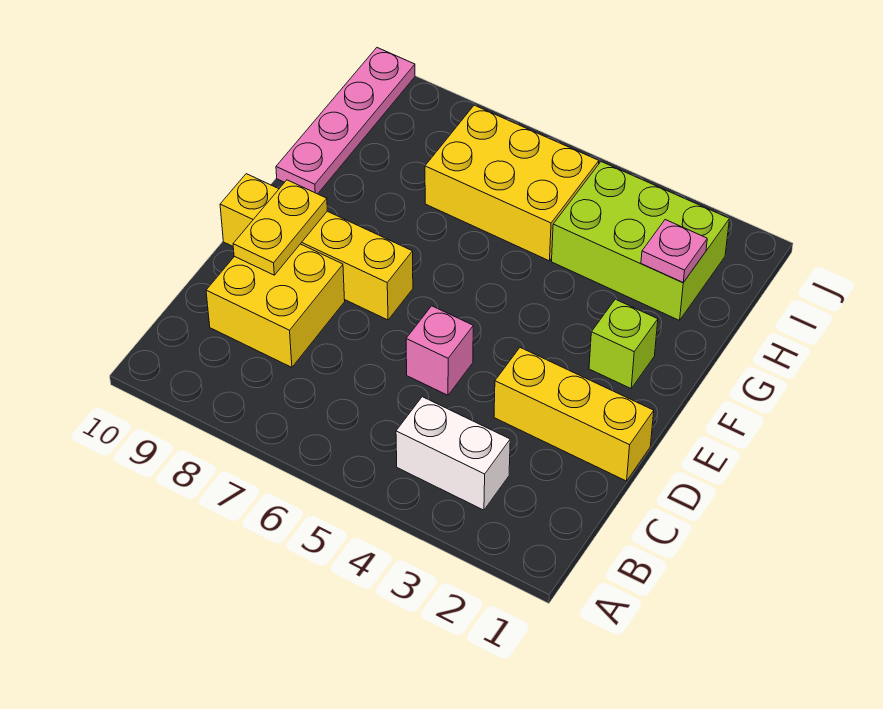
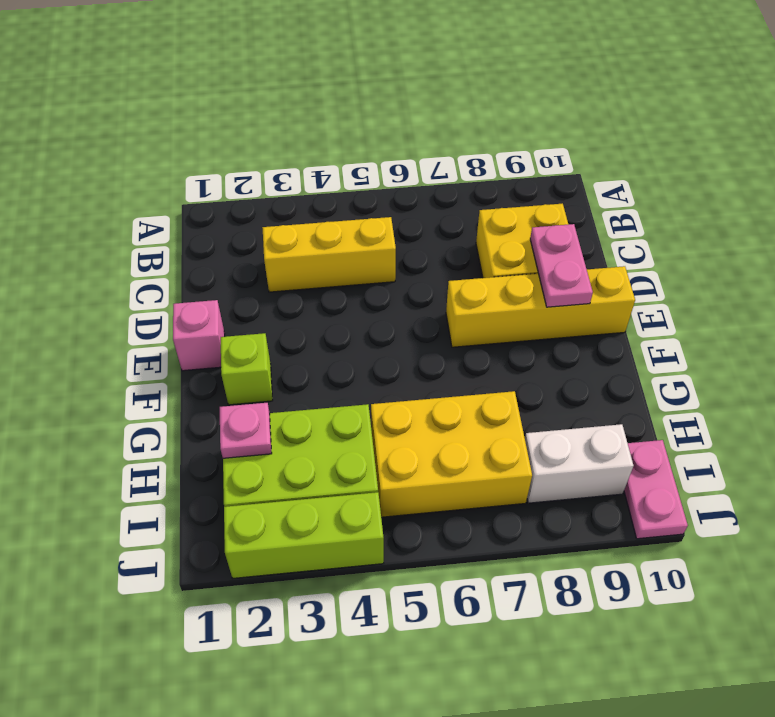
white 1x2 brick [396,397,510,510] -> white 1x2 brick moved to [525,424,634,503]
yellow 1x3 brick [494,348,654,481] -> yellow 1x3 brick moved to [262,217,396,292]
pink 1x1 brick [406,306,473,395] -> pink 1x1 brick moved to [173,300,225,371]
yellow 1x2 plate [233,180,327,275] -> pink 1x2 plate [530,224,593,307]
pink 1x4 plate [276,48,415,194] -> pink 1x2 plate [624,440,688,539]
none -> lime 1x3 brick [224,492,384,578]

